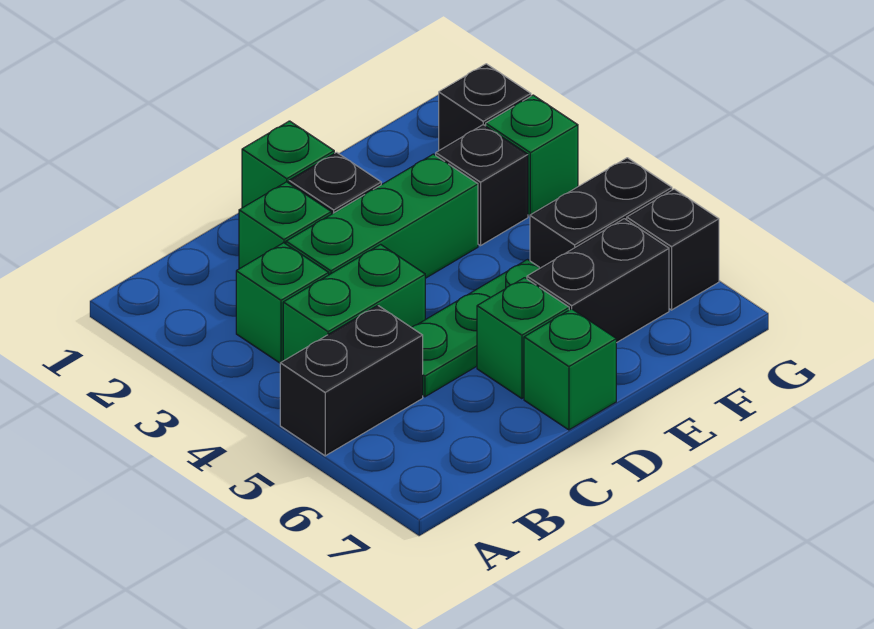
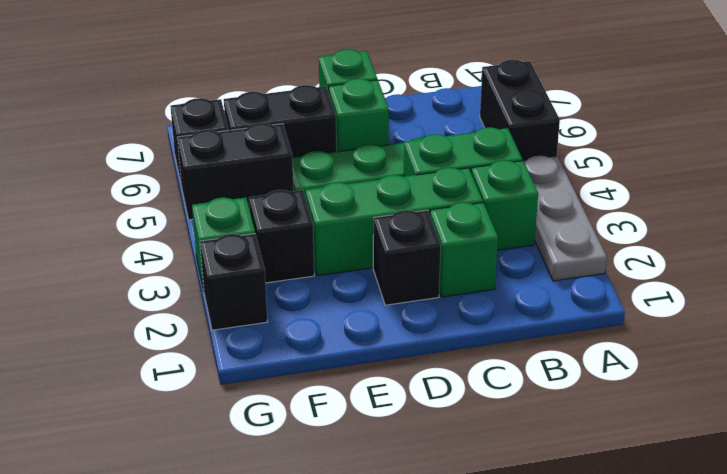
none -> grey 1x3 plate [523,156,607,281]
black 1x2 brick [280,305,423,456] -> black 1x2 brick turned to [480,60,560,161]
green 1x1 brick [242,121,334,208] -> none

